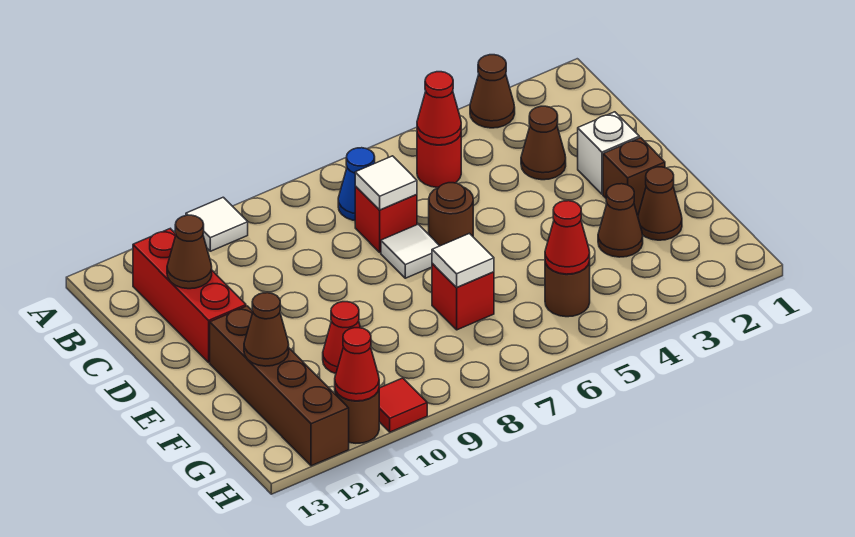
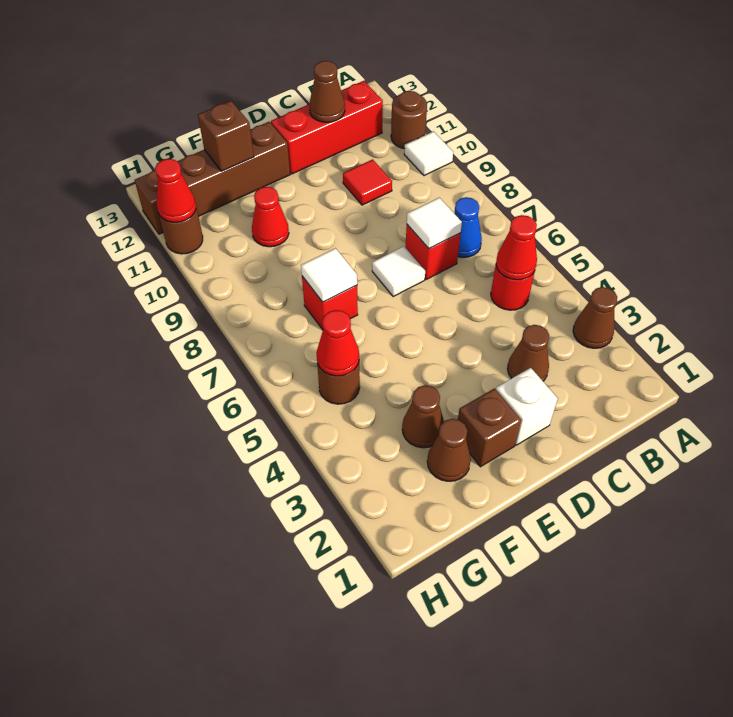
brown 1x1 round brick [429,183,473,246] -> brown 1x1 round brick moved to [391,91,427,149]
brown 1x1 cone [244,293,289,366] -> brown 1x1 brick [198,101,254,171]
red 1x1 tile [379,378,427,432] -> red 1x1 tile moved to [343,159,392,205]

